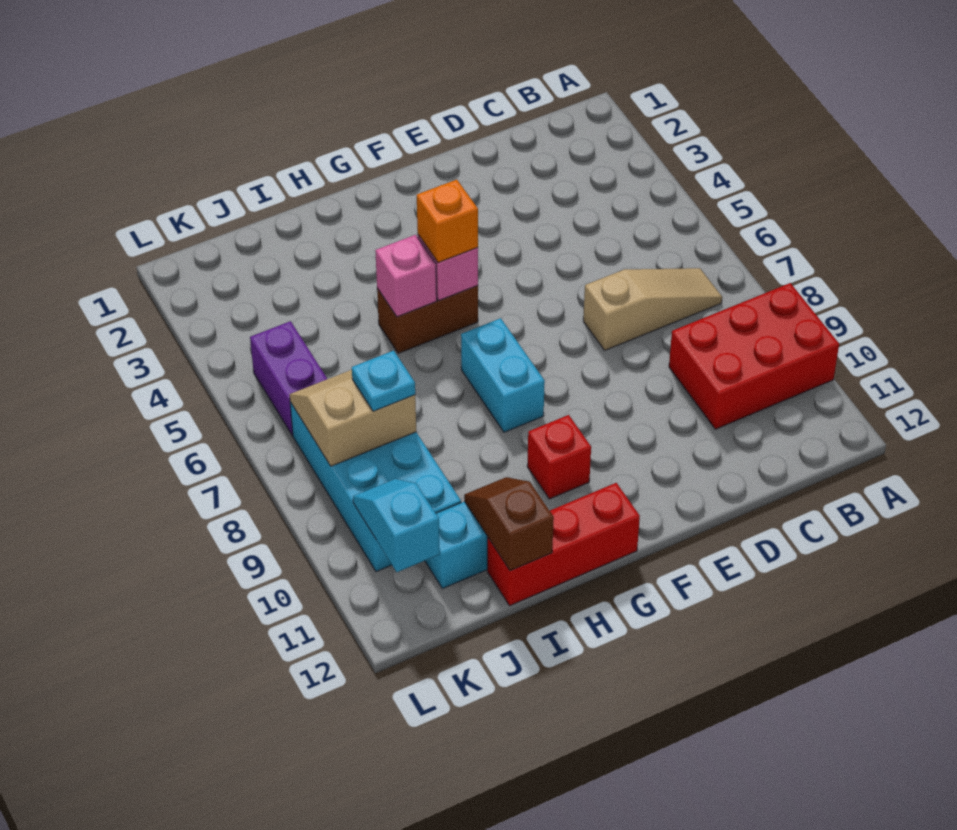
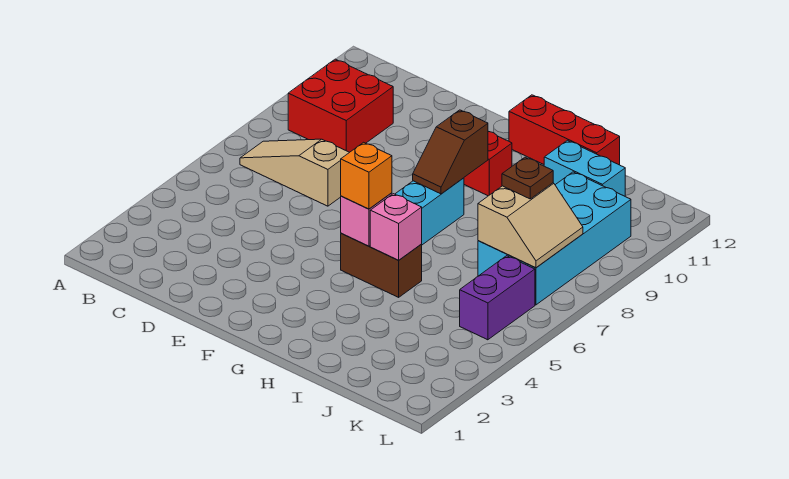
red 2x3 brick [669,283,839,429] -> red 2x2 brick [288,59,393,152]
brown 1x2 slope [464,477,554,571] -> brown 1x2 slope moved to [413,110,488,194]
tan 2x2 slope [290,370,416,466] -> tan 2x2 slope turned to [478,183,583,268]
cyan 1x1 plate [352,351,415,411] -> brown 1x1 plate [502,157,553,199]
cyan 1x2 slope [353,479,440,572] -> none

